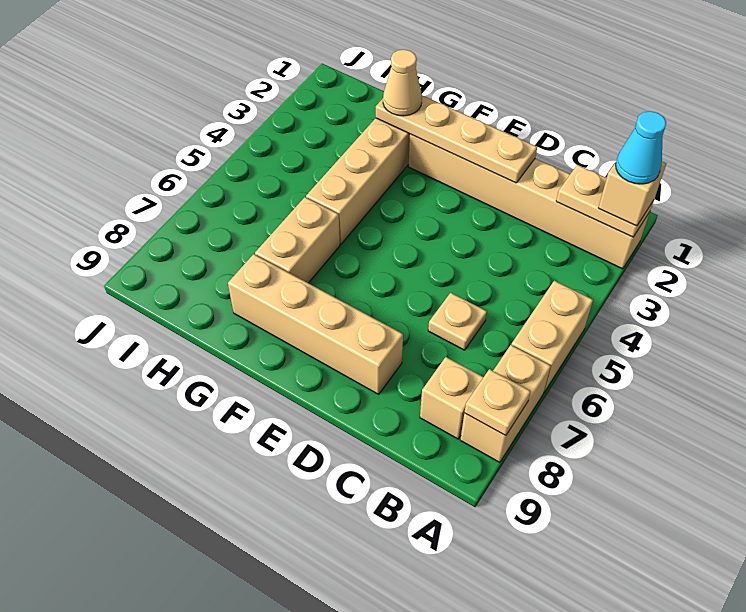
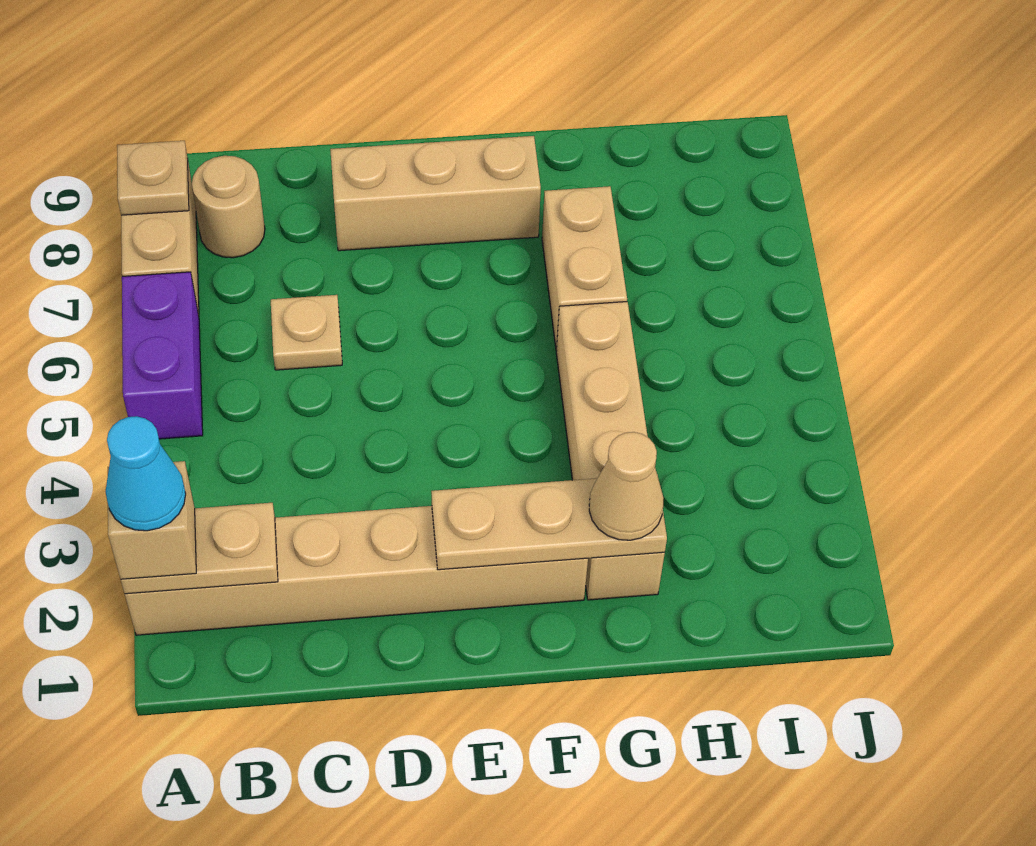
tan 1x2 brick [511,281,593,392] -> purple 1x2 brick [122,272,203,439]
tan 1x1 brick [420,357,483,439] -> tan 1x1 round brick [192,156,265,258]
tan 1x4 plate [376,95,537,183] -> tan 1x3 plate [431,474,667,570]
tan 1x4 brick [228,254,403,394] -> tan 1x3 brick [330,136,541,251]

